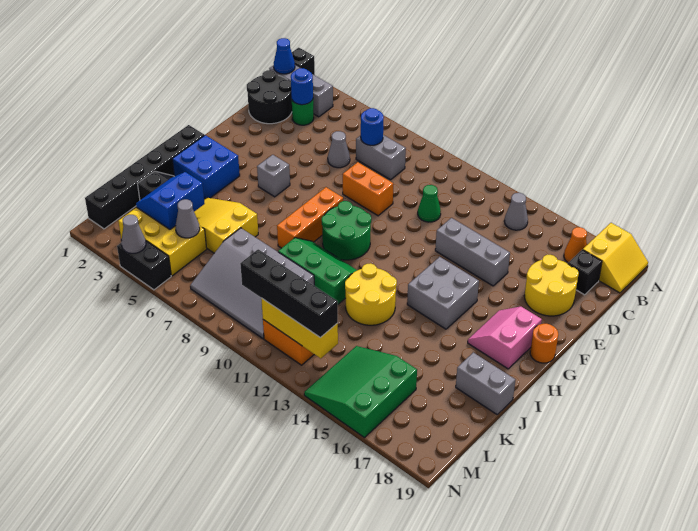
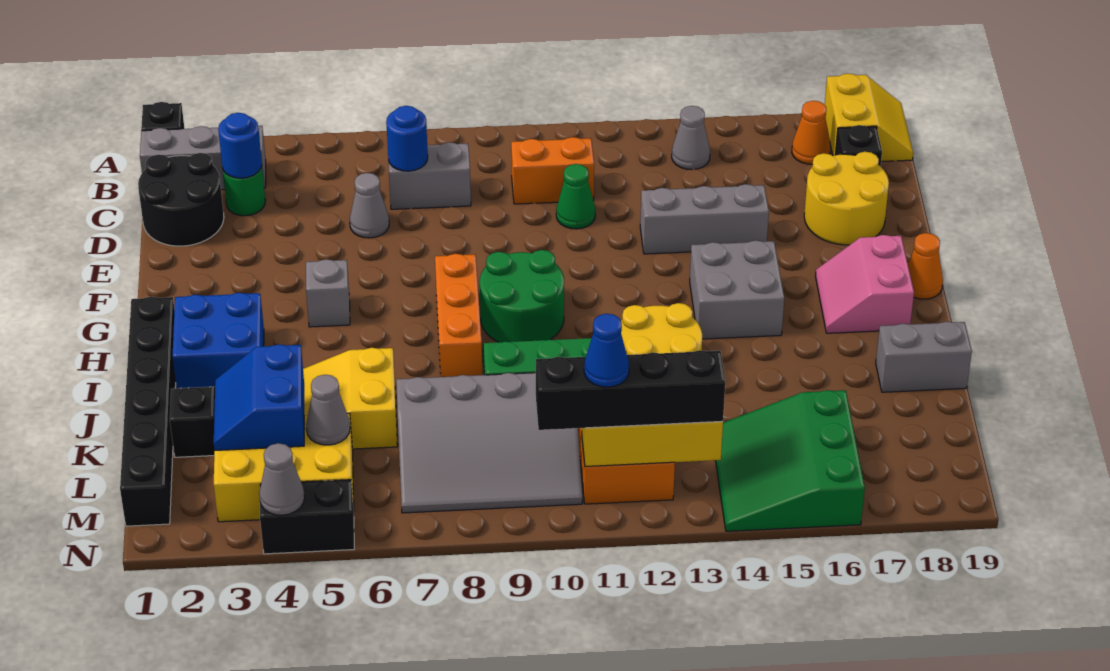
blue 1x1 cone [274,38,295,74] -> blue 1x1 cone moved to [584,314,629,387]
orange 1x2 brick [343,162,393,216] -> orange 1x2 brick moved to [511,137,594,204]
orange 1x1 round brick [530,324,558,363] -> orange 1x1 cone [908,233,943,299]

